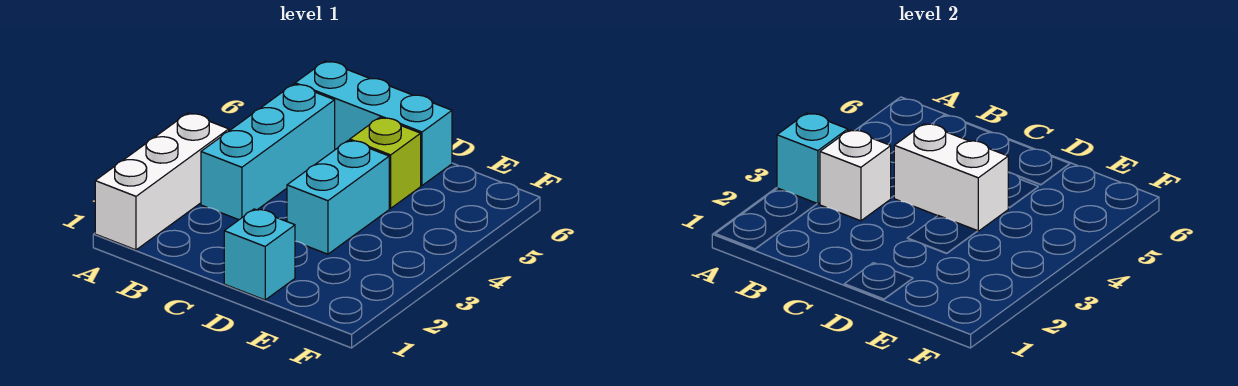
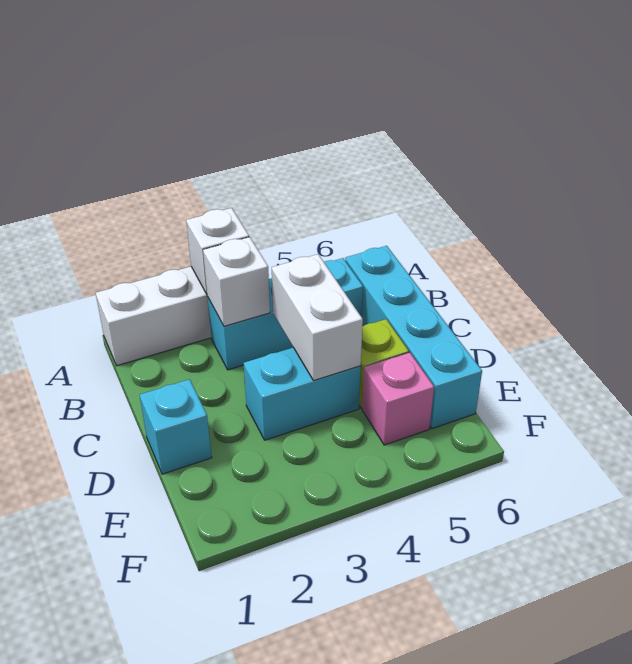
cyan 1x1 brick [777,113,848,204] -> white 1x1 brick [186,208,249,294]
cyan 1x3 brick [295,61,452,185] -> cyan 1x4 brick [345,246,482,429]
none -> pink 1x1 brick [362,353,434,445]

